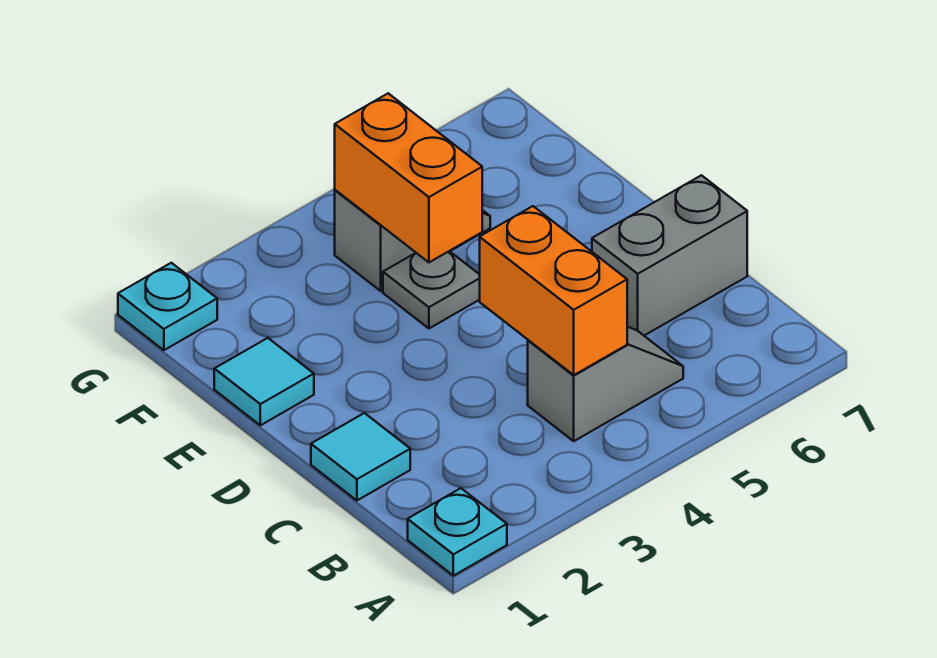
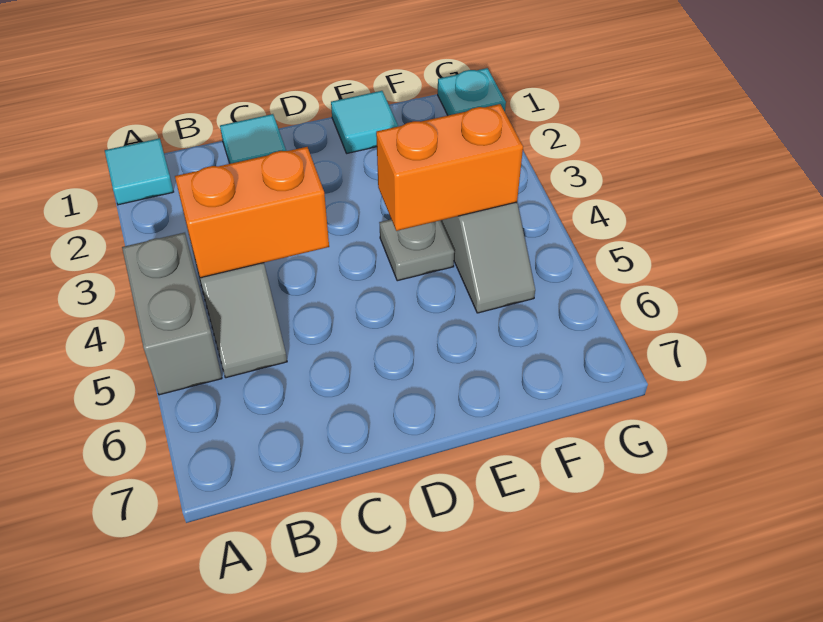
cyan 1x1 plate [408,488,507,576] -> cyan 1x1 tile [105,138,174,205]
grey 1x2 brick [592,175,747,336] -> grey 1x2 brick moved to [122,233,222,395]

